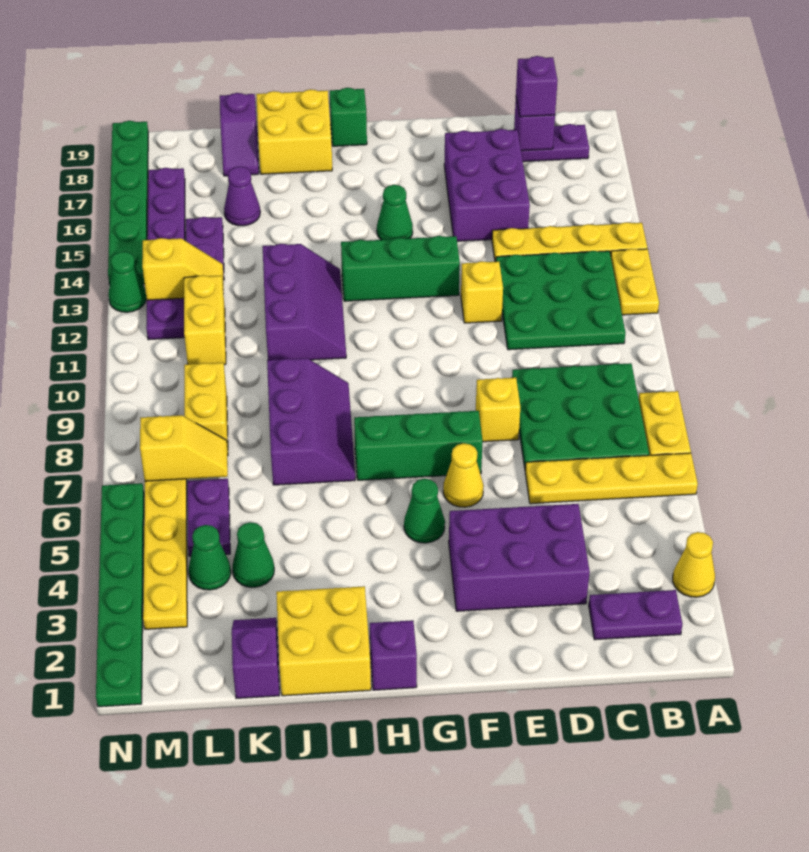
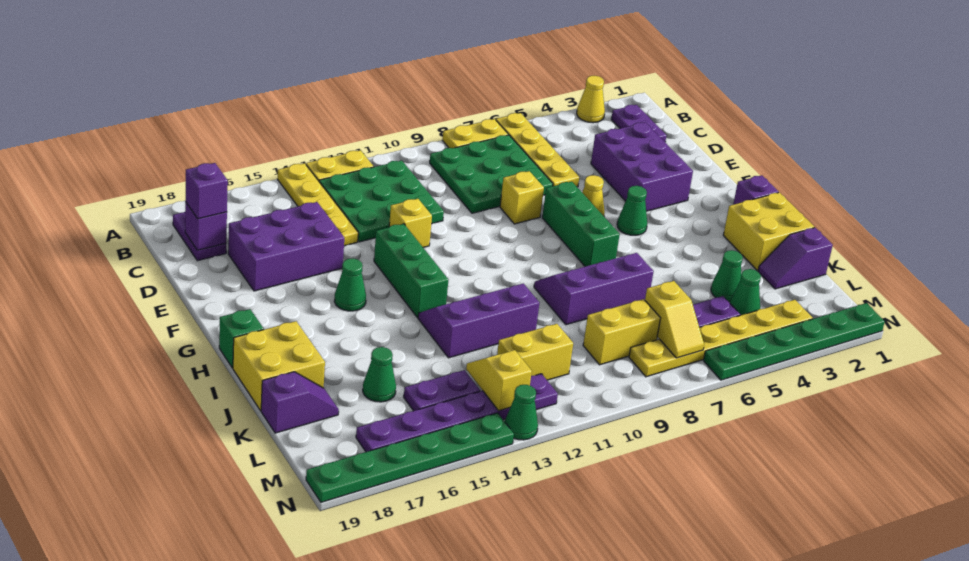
purple 1x1 cone [224,167,260,226] -> green 1x1 cone [363,347,396,402]
yellow 1x2 slope [140,415,228,481] -> yellow 1x2 slope turned to [645,281,704,358]

